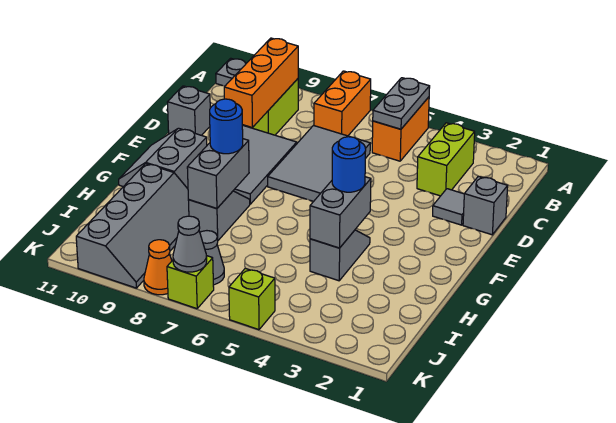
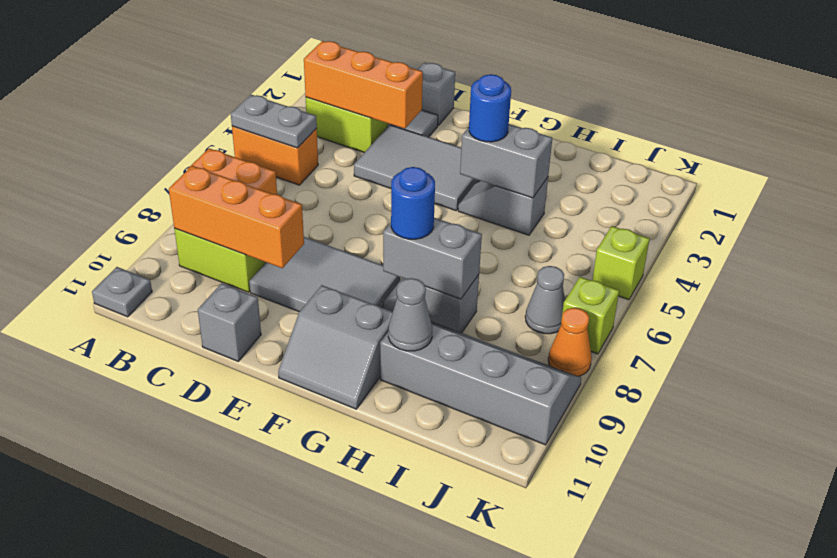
none -> orange 1x3 brick [304,41,423,129]
grey 2x3 tile [268,125,370,201] -> grey 2x3 tile moved to [354,125,480,211]
grey 1x1 cone [173,216,207,272] -> grey 1x1 cone moved to [388,278,432,351]

